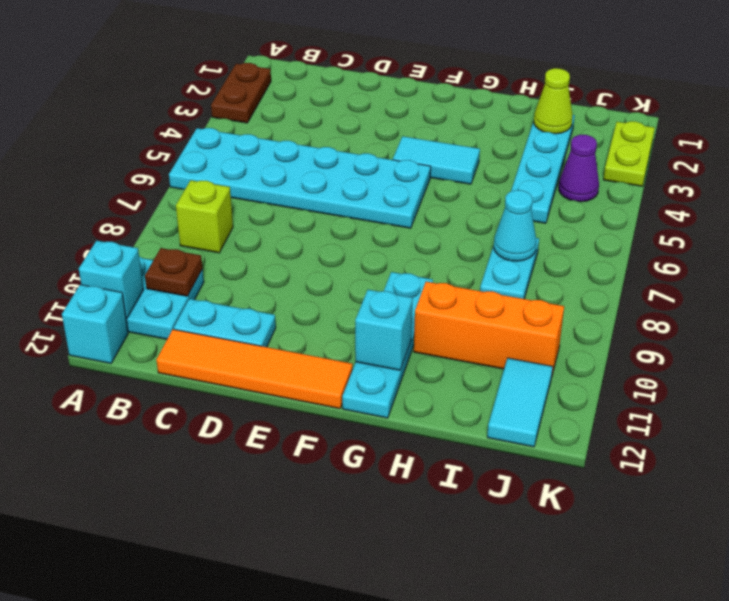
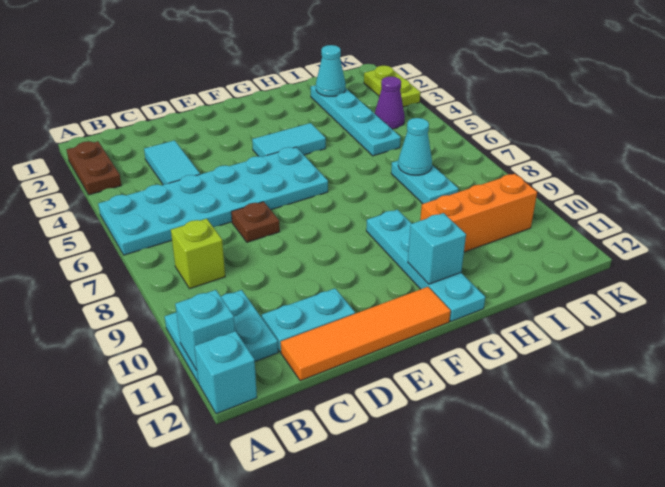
brown 1x1 plate [145,248,203,296] -> brown 1x1 plate moved to [231,202,280,242]
lime 1x1 cone [534,68,573,134] -> cyan 1x1 cone [316,45,346,96]
cyan 1x2 tile [487,358,553,447] -> cyan 1x2 tile moved to [144,140,200,185]

